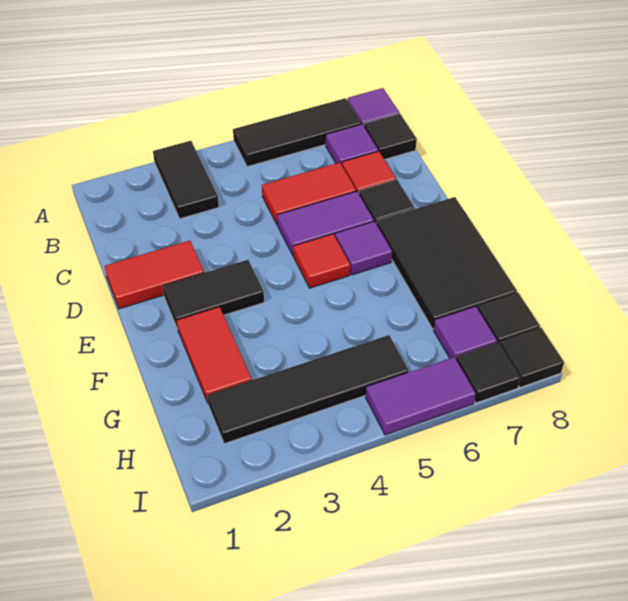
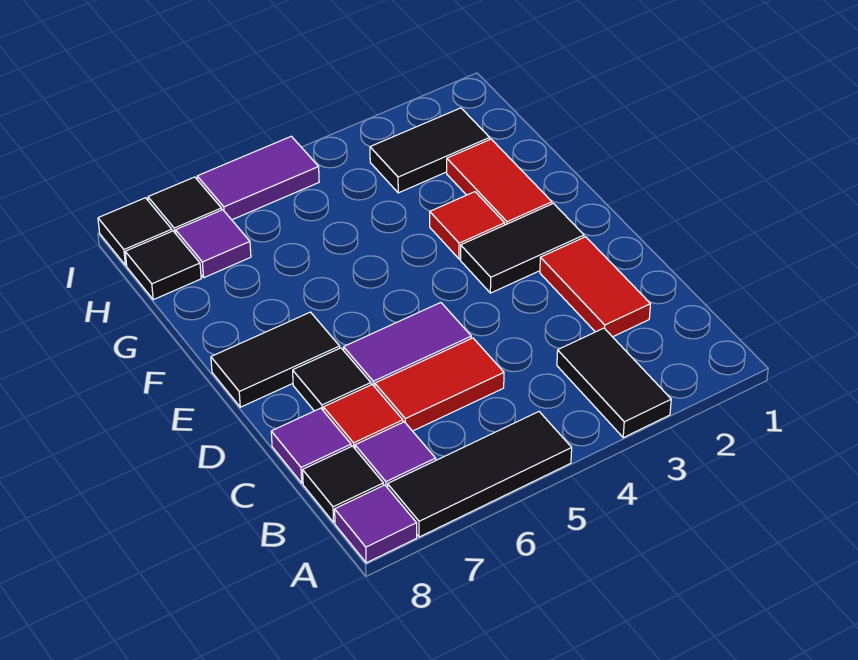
red 1x2 tile [104,241,204,309] -> red 1x2 tile turned to [540,237,650,337]
red 1x1 tile [293,234,350,288] -> red 1x1 tile moved to [430,192,505,259]
purple 1x1 tile [335,221,392,275] -> purple 1x1 tile moved to [271,408,351,483]
black 2x3 tile [376,197,517,329] -> black 1x2 tile [211,312,340,407]
black 1x4 tile [207,335,409,444] -> black 1x2 tile [370,108,490,193]

